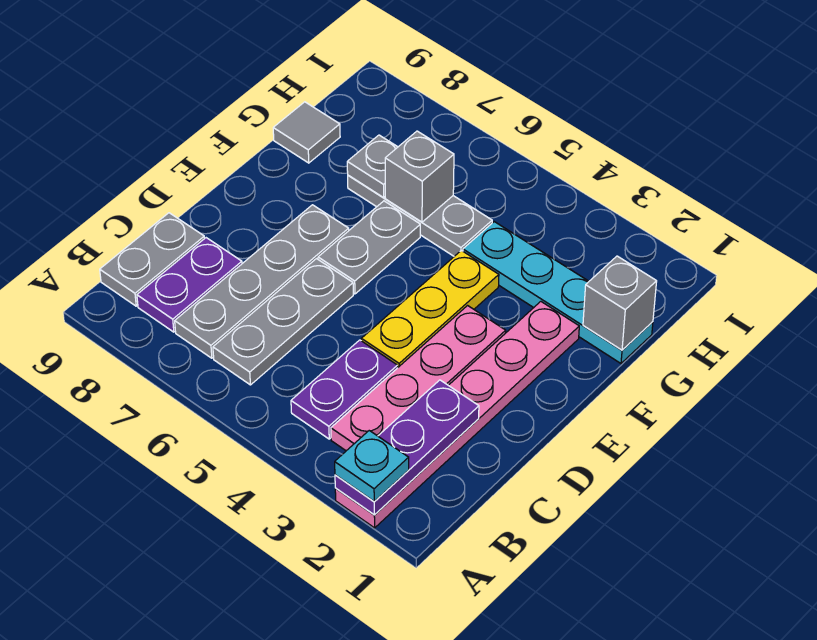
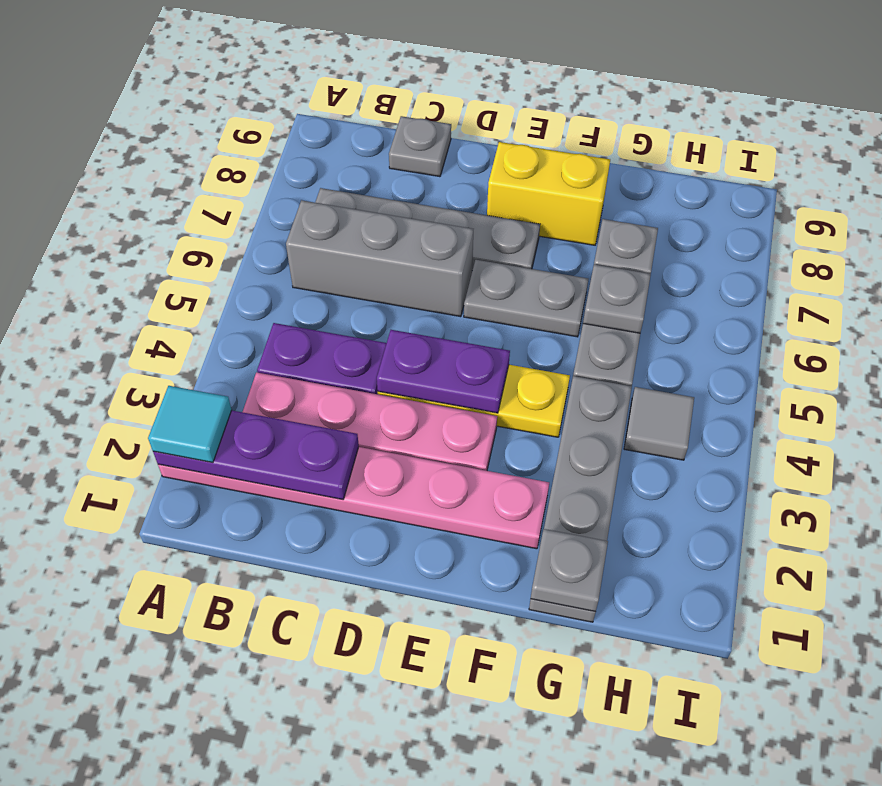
cyan 1x1 plate [335,431,409,502] -> cyan 1x1 tile [148,386,232,462]
grey 1x3 plate [213,259,353,385] -> grey 1x3 brick [286,200,473,317]
purple 1x2 plate [137,238,242,332] -> purple 1x2 plate moved to [377,330,510,413]
grey 1x2 plate [100,213,204,306] -> grey 1x1 plate [389,116,451,177]
none -> yellow 1x2 brick [487,142,610,245]
cyan 1x4 plate [463,222,653,363] -> grey 1x4 plate [529,376,632,622]
grey 1x1 brick [583,256,657,350] -> grey 1x1 plate [531,529,608,612]
grey 1x1 brick [385,131,454,222] -> grey 1x1 plate [583,264,651,333]
grey 1x1 tile [273,102,340,163] -> grey 1x1 tile moved to [624,387,694,460]

